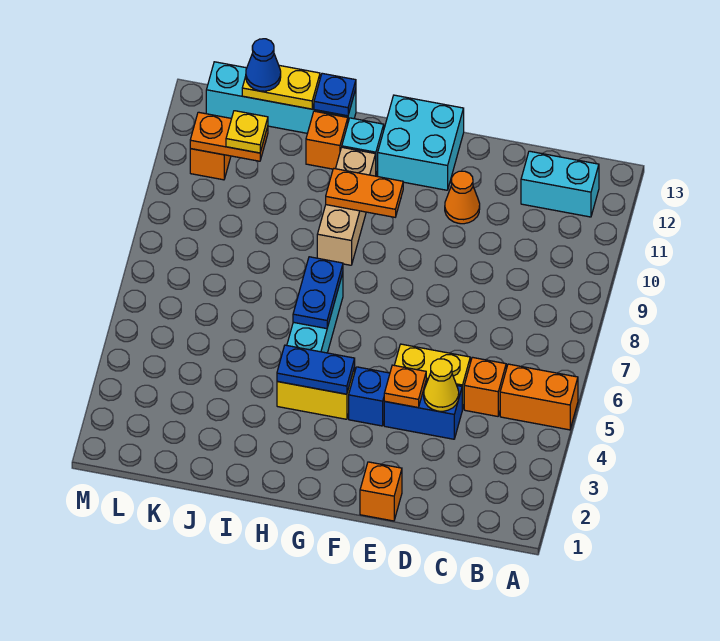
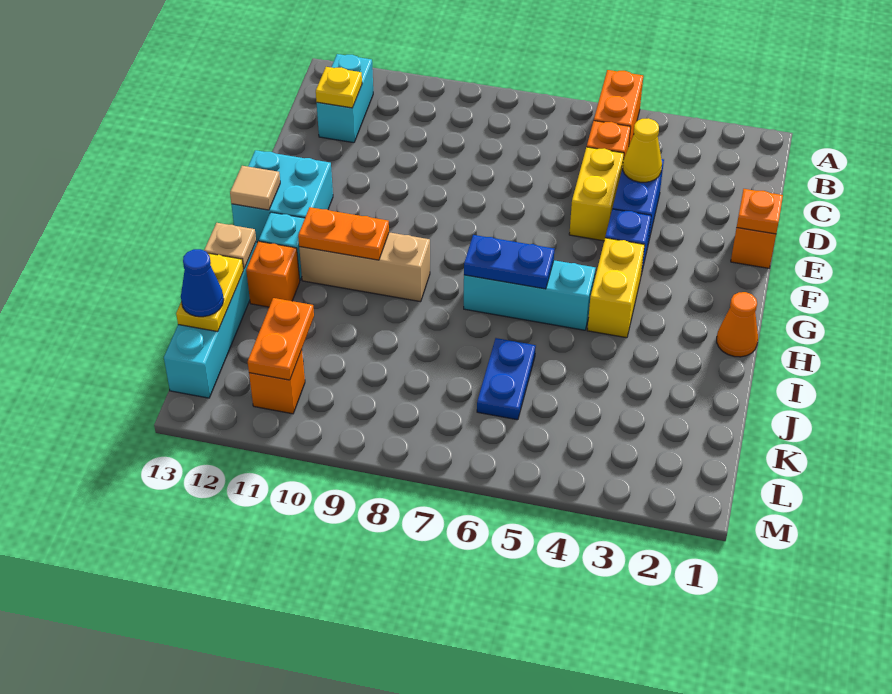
orange 1x1 plate [384,365,426,408] -> orange 1x1 plate moved to [737,189,783,234]
orange 1x1 cone [445,171,480,224] -> orange 1x1 cone moved to [717,292,758,357]
blue 1x2 plate [277,345,355,394] -> blue 1x2 plate moved to [477,338,536,420]
orange 1x2 plate [326,168,403,217] -> orange 1x2 plate turned to [298,207,389,260]
none -> tan 1x1 tile [230,166,280,210]
blue 1x1 plate [314,73,356,116] -> tan 1x1 plate [204,223,256,269]
yellow 1x1 plate [226,111,268,153] -> yellow 1x1 plate moved to [316,67,362,108]

